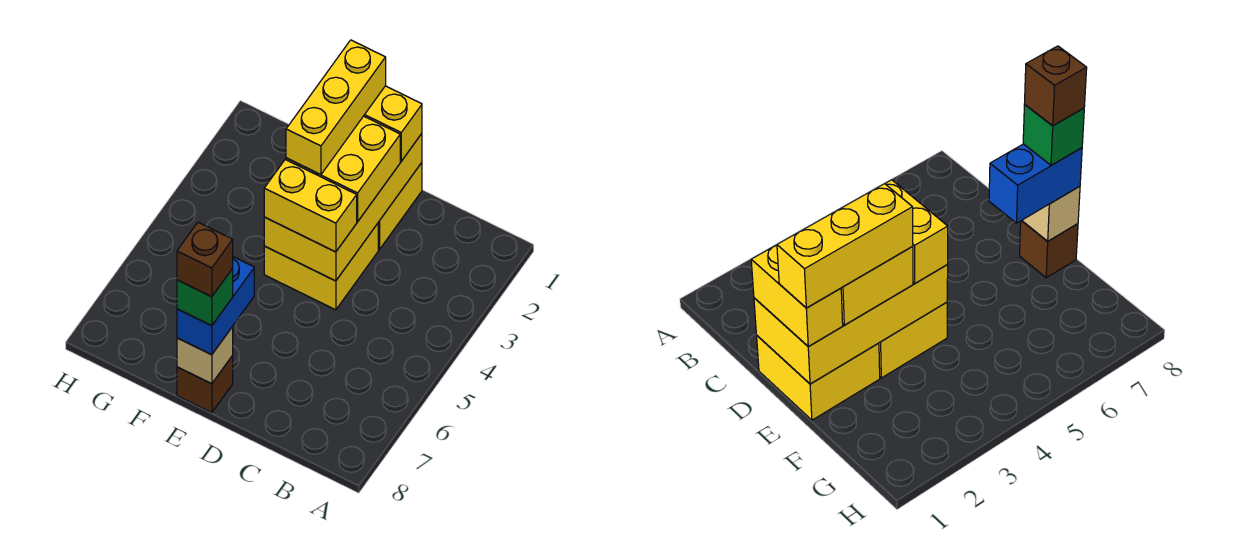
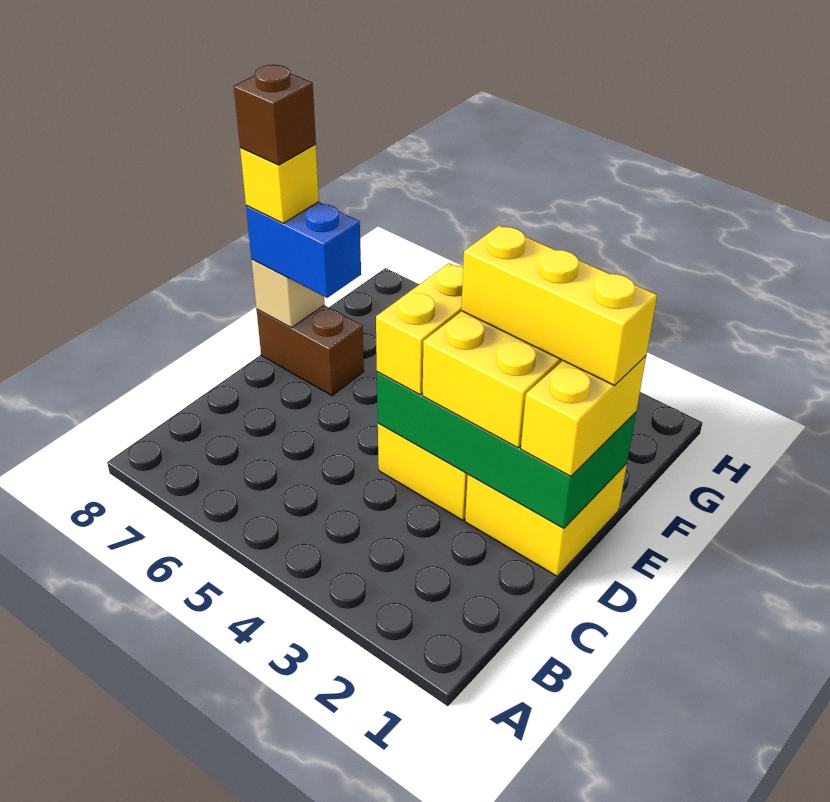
yellow 2x4 brick [264,134,422,281] -> green 2x4 brick [377,372,636,529]
brown 1x1 brick [177,356,233,413] -> brown 1x2 brick [257,305,364,396]
green 1x1 brick [177,269,233,326] -> yellow 1x1 brick [240,144,319,223]

